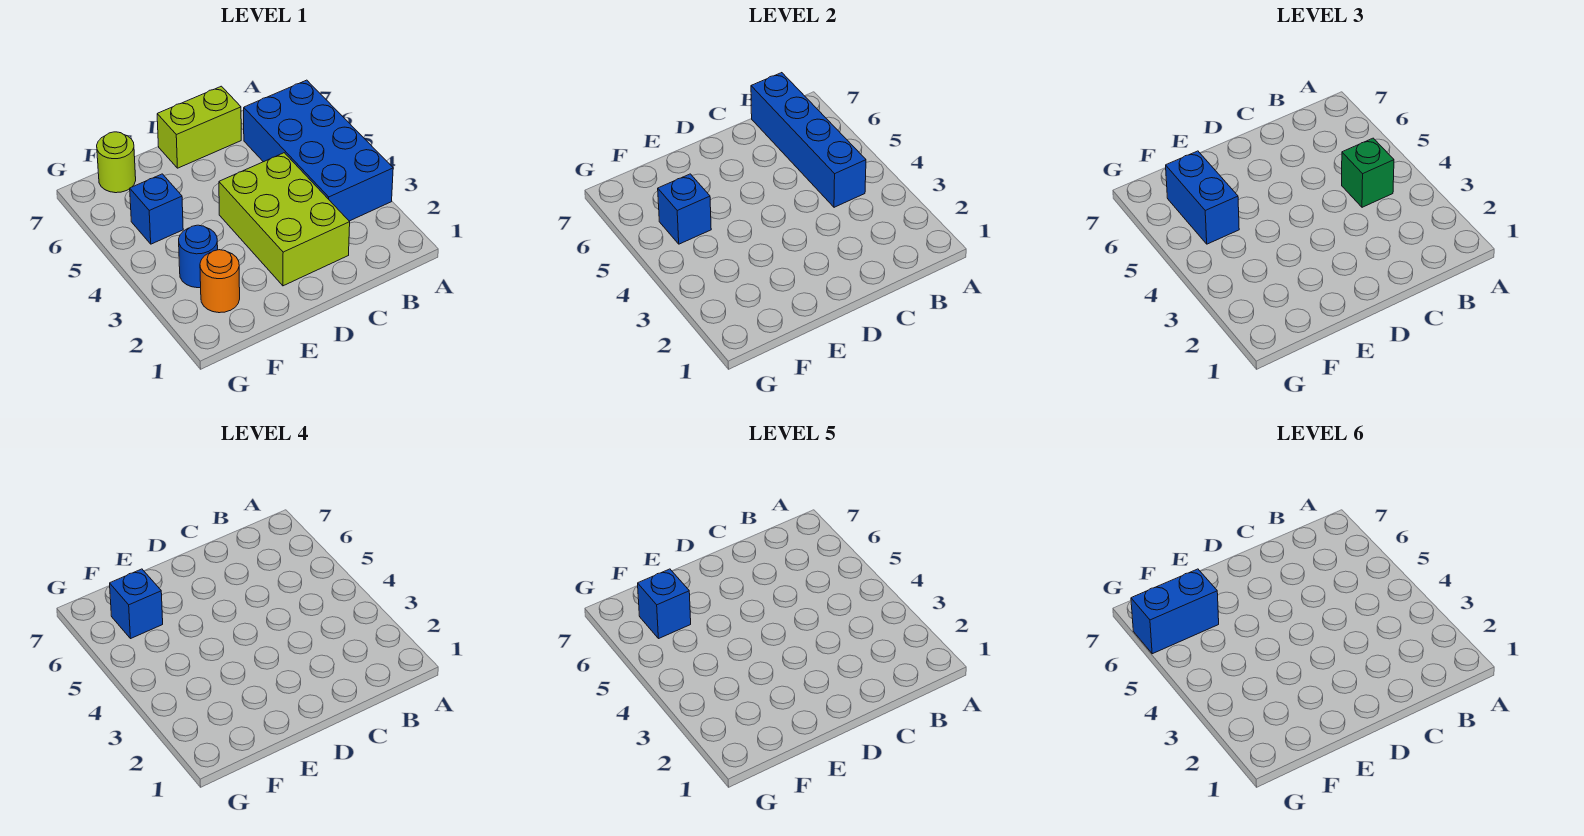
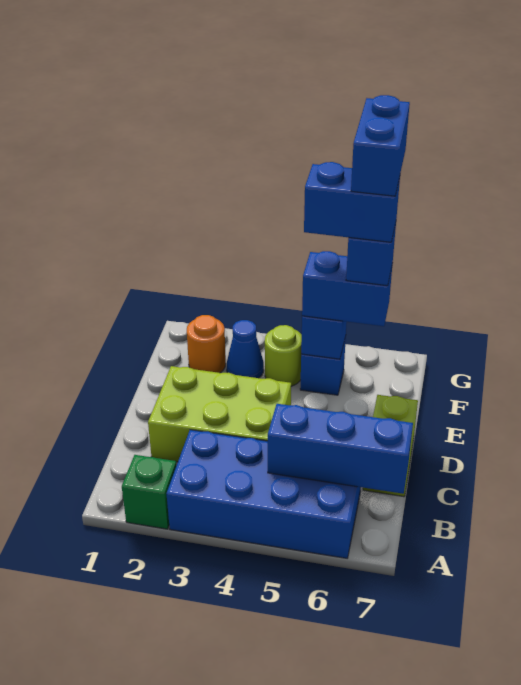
blue 1x4 brick [751,73,866,207] -> blue 1x3 brick [268,404,413,494]
green 1x1 brick [1342,138,1394,207] -> green 1x1 brick moved to [122,455,176,529]
blue 1x1 round brick [179,225,218,288] -> blue 1x1 cone [227,320,264,378]
blue 1x1 brick [638,569,691,639] -> blue 1x2 brick [304,162,400,242]
lime 1x1 round brick [97,132,136,193] -> lime 1x1 round brick moved to [265,325,302,386]

